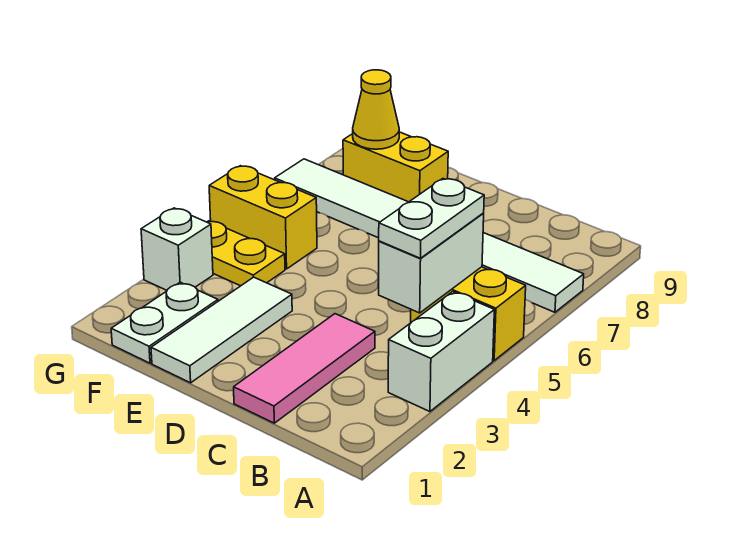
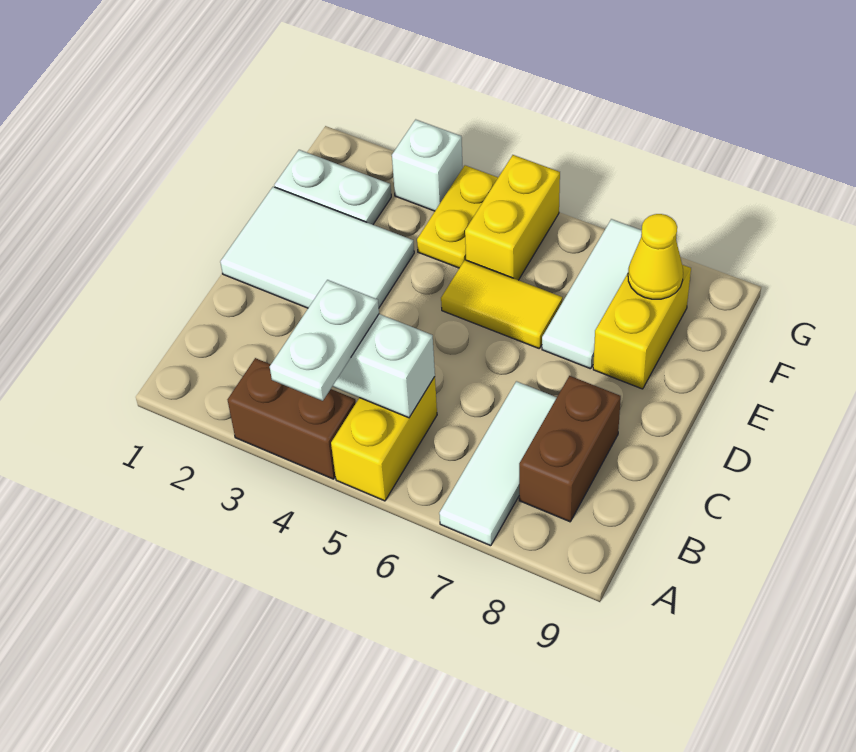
white 1x2 brick [388,292,494,412] -> brown 1x2 brick [228,358,356,479]
white 1x2 plate [379,179,484,258] -> white 1x2 plate turned to [270,280,379,401]
none -> brown 1x2 brick [519,376,621,522]
pink 1x3 tile [234,314,375,423] -> none
white 1x3 tile [151,277,292,383] -> white 2x3 tile [220,187,414,308]
none -> yellow 1x2 tile [441,260,563,348]

